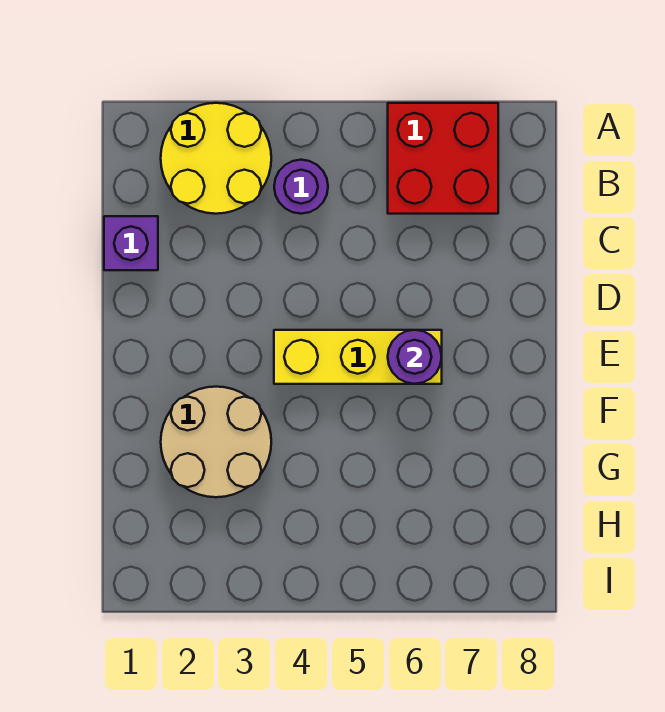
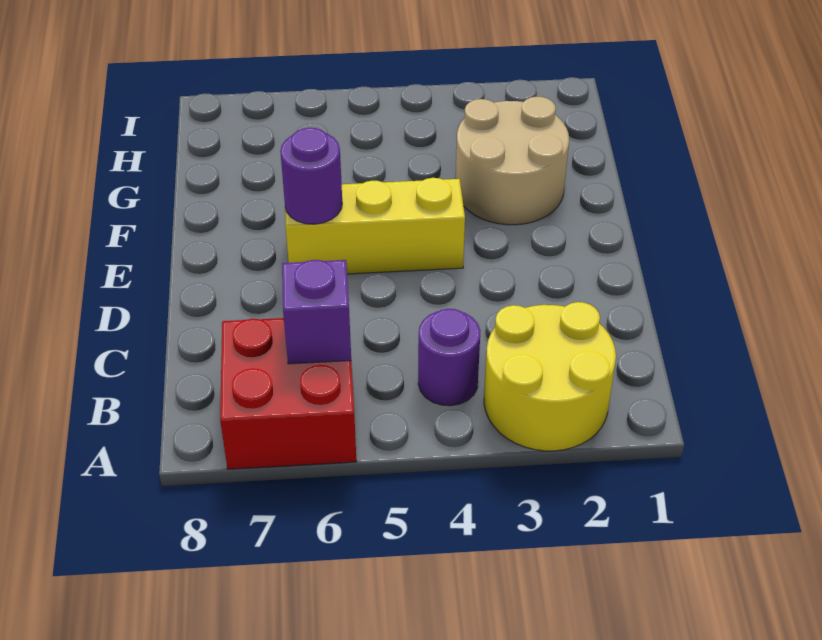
purple 1x1 brick [104,216,158,270] -> purple 1x1 brick moved to [282,260,351,364]

